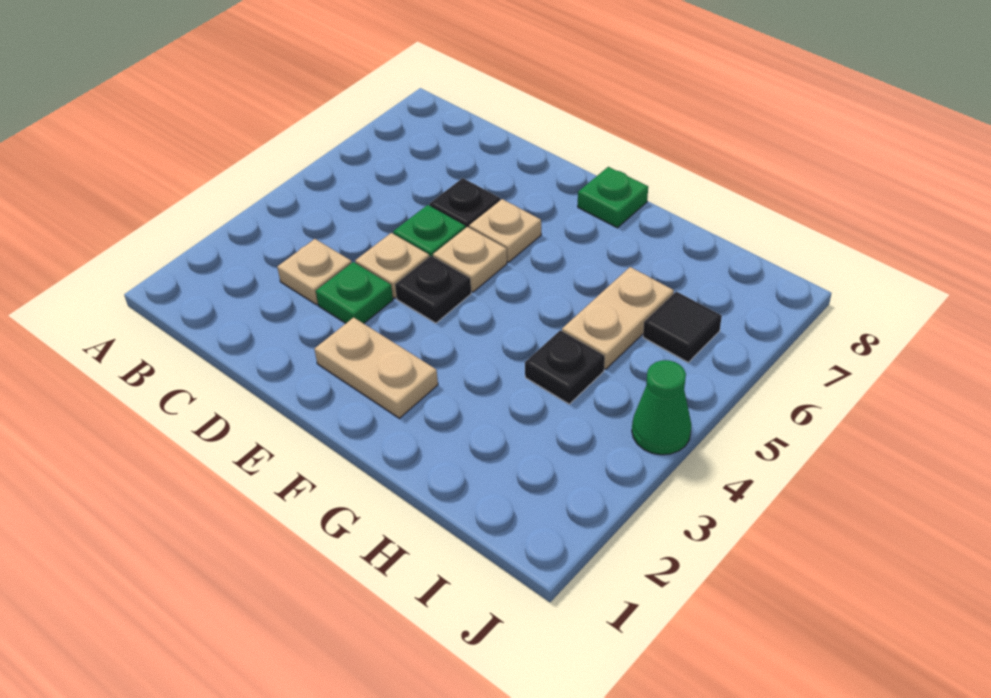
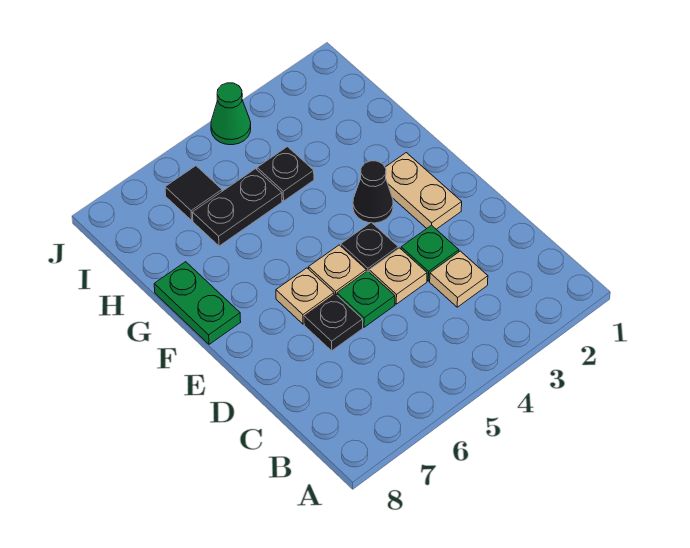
none -> black 1x1 cone [353,161,393,223]
green 1x1 plate [578,167,648,228] -> green 1x2 plate [154,262,241,344]
tan 1x2 plate [562,267,674,369] -> black 1x2 plate [192,169,282,246]

